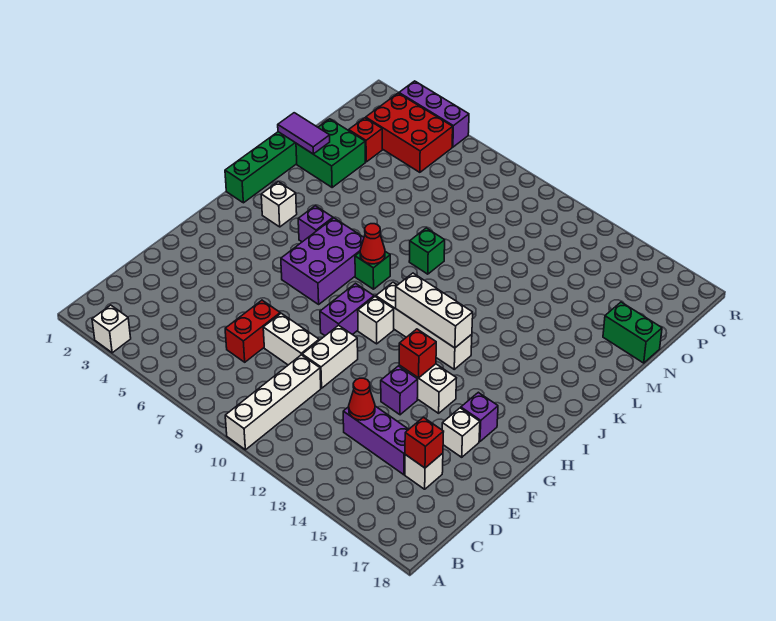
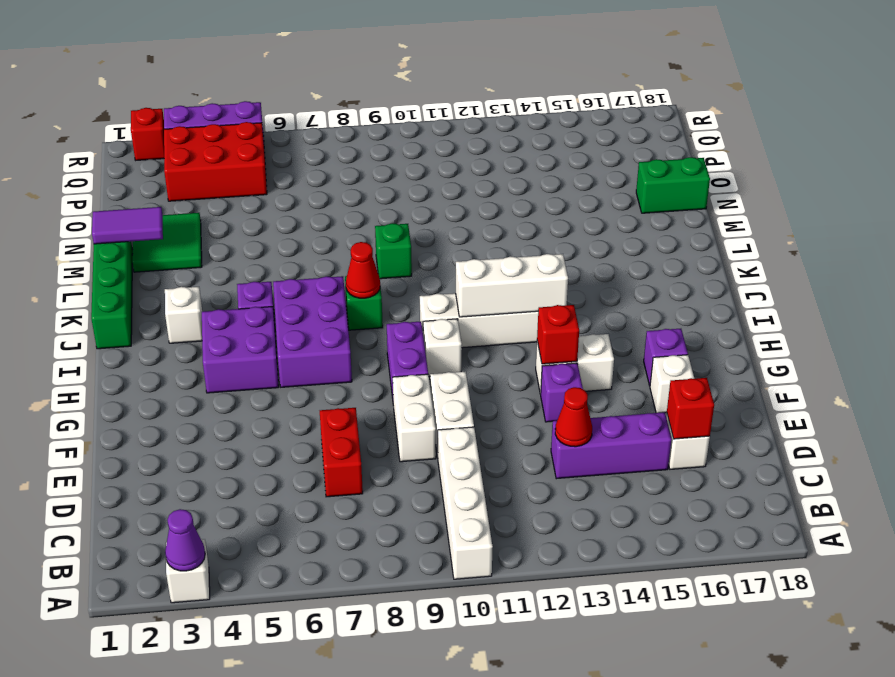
none -> purple 1x1 cone [165,509,205,571]
white 1x2 brick [263,313,319,365] -> white 1x2 brick turned to [393,374,436,462]
none -> purple 2x2 brick [202,307,279,393]
green 2x2 brick [296,119,365,187] -> green 2x2 tile [132,213,202,272]
red 1x1 brick [349,118,382,162] -> red 1x1 brick moved to [131,108,164,160]

